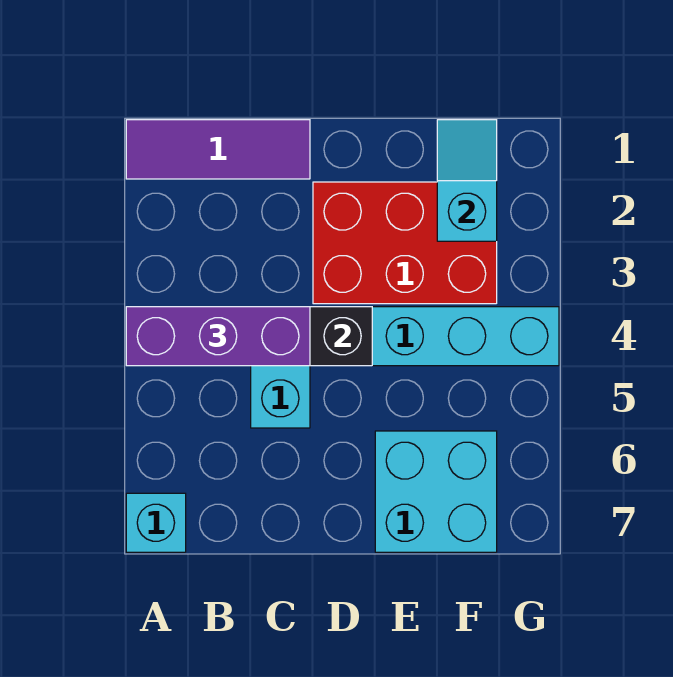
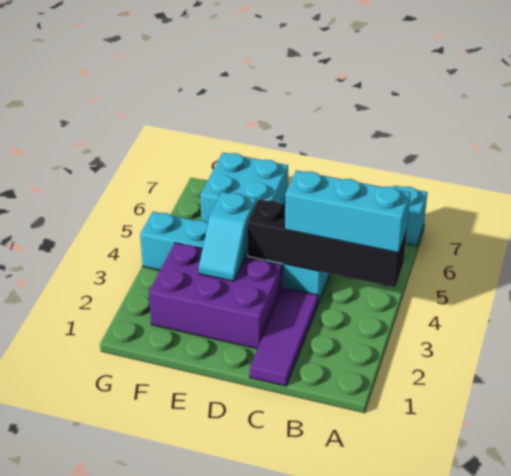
purple 1x3 tile [126,120,310,179] -> purple 1x3 tile turned to [250,288,318,386]
purple 1x3 brick [126,307,310,366] -> cyan 1x3 brick [285,170,411,253]
red 2x3 brick [313,182,497,304] -> purple 2x3 brick [149,243,282,349]
cyan 1x2 slope [437,120,497,241] -> cyan 1x2 slope moved to [199,192,257,281]

